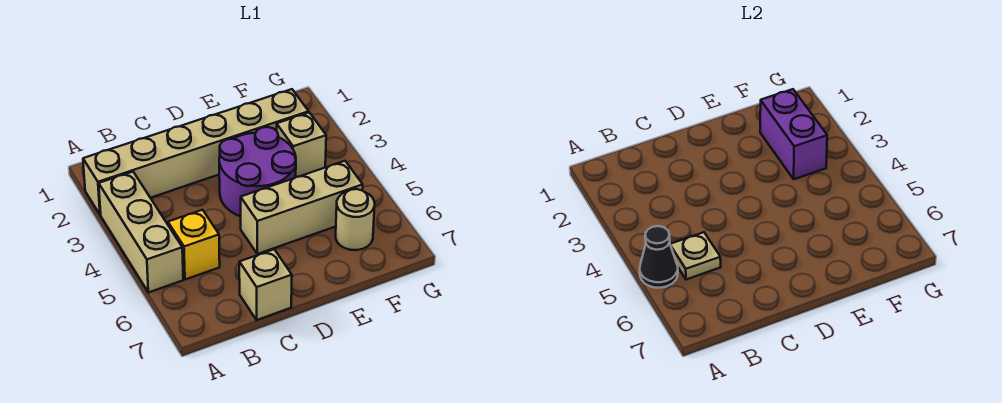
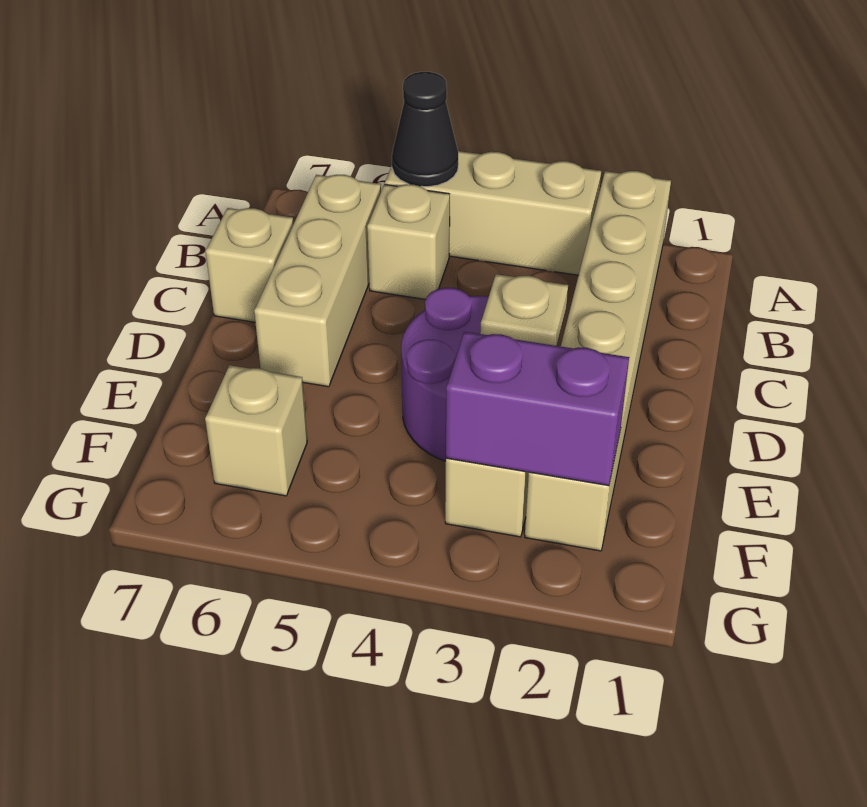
yellow 1x1 brick [168,210,220,280] -> tan 1x1 brick [367,184,450,299]
tan 1x1 plate [670,232,721,280] -> tan 1x1 plate moved to [480,274,568,346]
tan 1x3 brick [241,161,363,254] -> tan 1x3 brick moved to [254,175,381,387]
tan 1x1 round brick [336,189,375,250] -> tan 1x1 brick [205,365,307,496]

